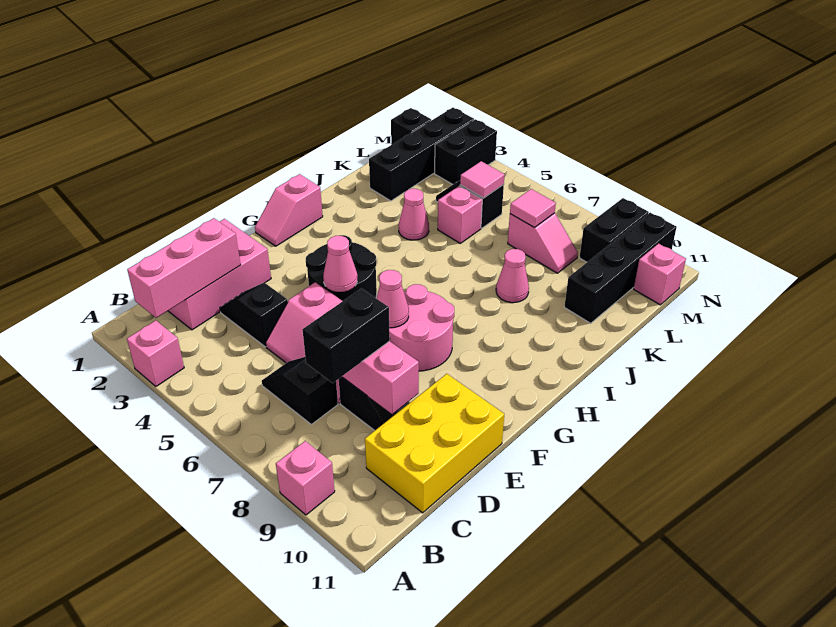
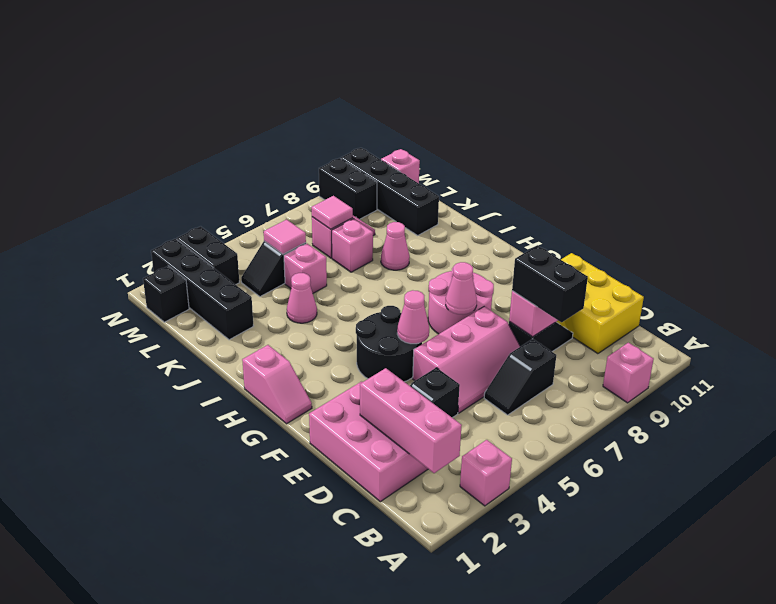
none -> pink 1x1 brick [332,219,373,272]

